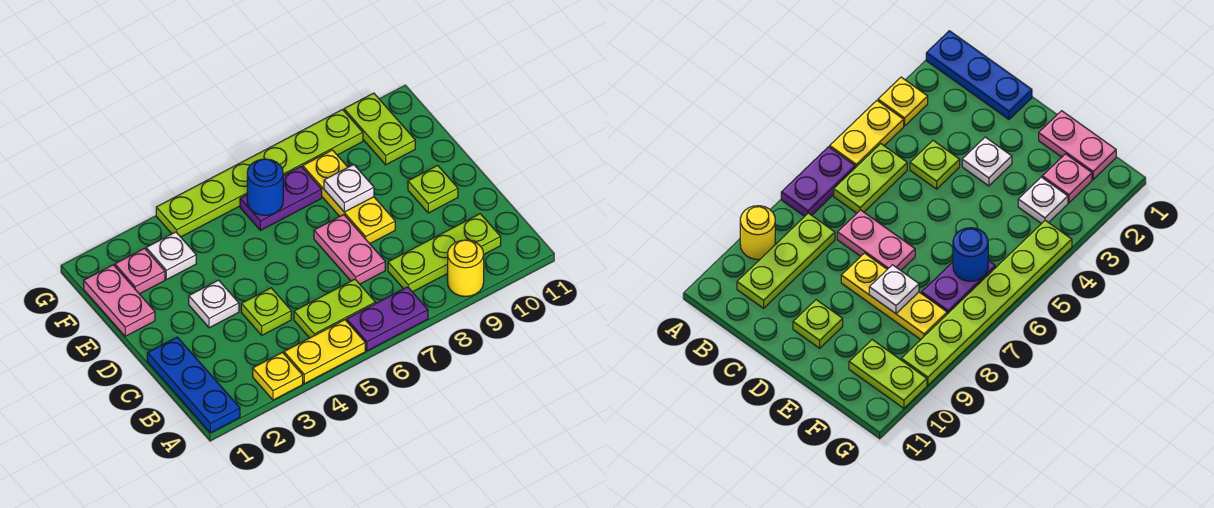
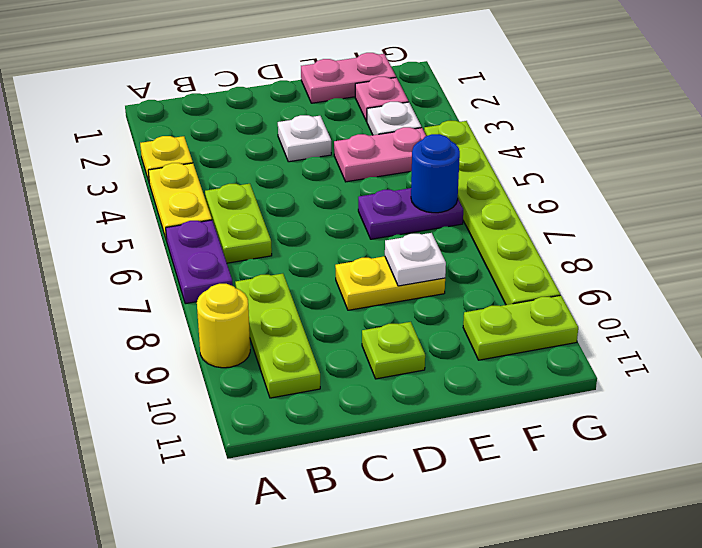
blue 1x3 plate [147,337,240,433] -> none
lime 1x1 plate [241,288,291,335] -> none
pink 1x2 plate [314,215,385,284] -> pink 1x2 plate moved to [334,127,426,182]
yellow 1x3 plate [303,150,395,244] -> yellow 1x2 plate [335,256,445,310]
purple 1x2 plate [240,167,322,230] -> purple 1x2 plate turned to [358,188,463,239]

